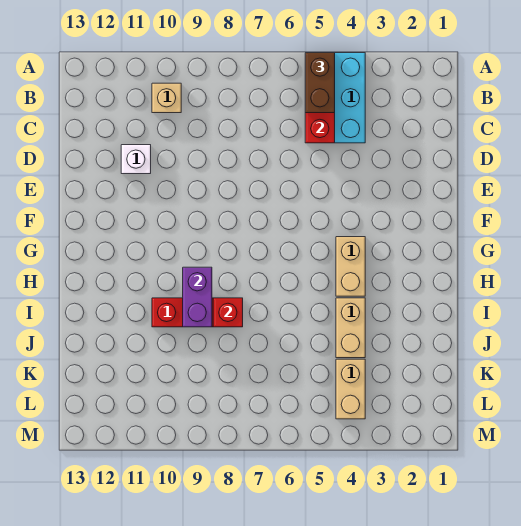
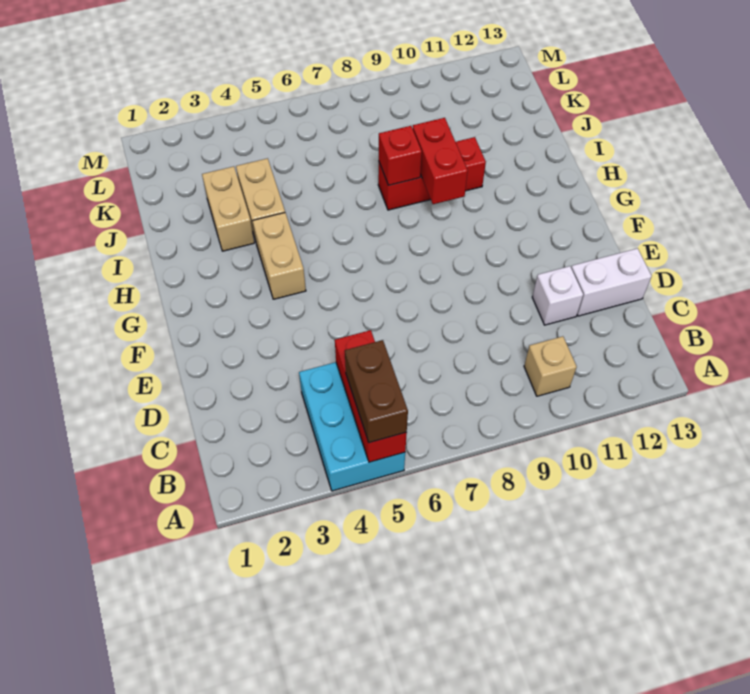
none -> white 1x2 brick [571,248,652,316]
purple 1x2 brick [183,267,212,327] -> red 1x2 brick [413,118,468,204]
tan 1x2 brick [336,359,365,419] -> tan 1x2 brick moved to [202,166,254,251]

